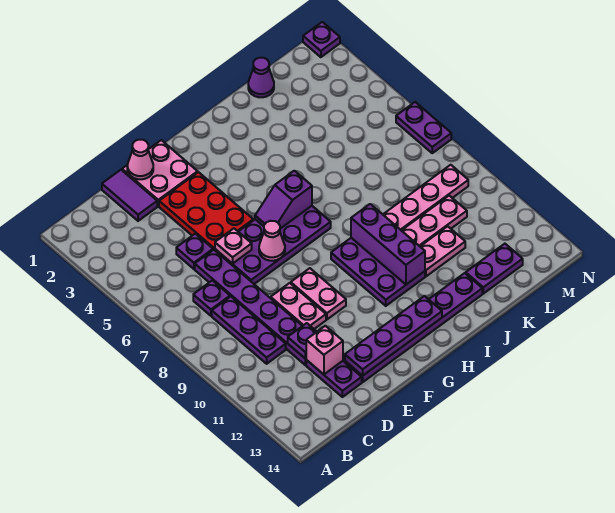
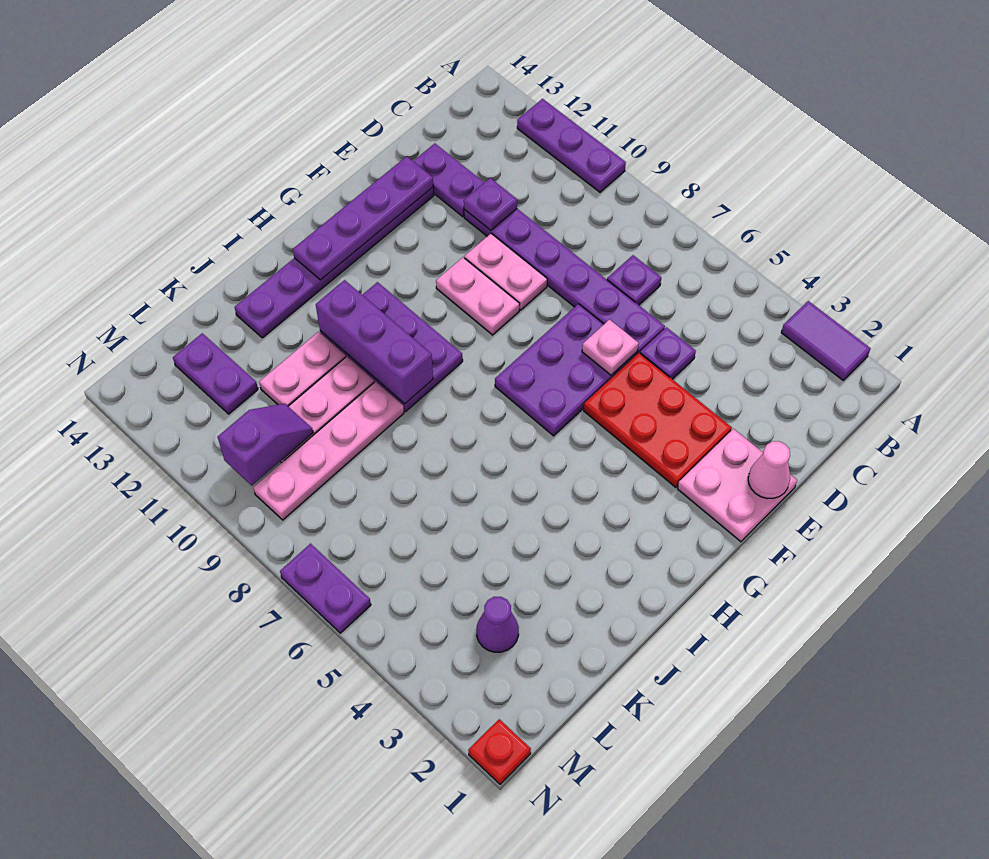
purple 1x3 plate [212,297,286,364] -> purple 1x3 plate moved to [517,99,626,192]
purple 1x2 tile [102,170,157,221] -> purple 1x2 tile moved to [781,301,871,380]
pink 1x1 brick [306,326,343,374] -> none
purple 2x4 plate [215,206,331,284] -> purple 2x3 plate [495,304,637,436]
pink 1x1 cone [259,221,285,261] -> none
purple 1x2 slope [255,171,312,229] -> purple 1x2 slope moved to [218,404,313,485]
purple 1x1 cone [248,58,274,97] -> purple 1x1 cone moved to [477,597,519,652]
purple 1x2 plate [466,244,523,294] -> purple 1x2 plate turned to [173,333,258,414]
purple 1x1 plate [303,22,340,57] -> red 1x1 plate [468,719,531,784]

